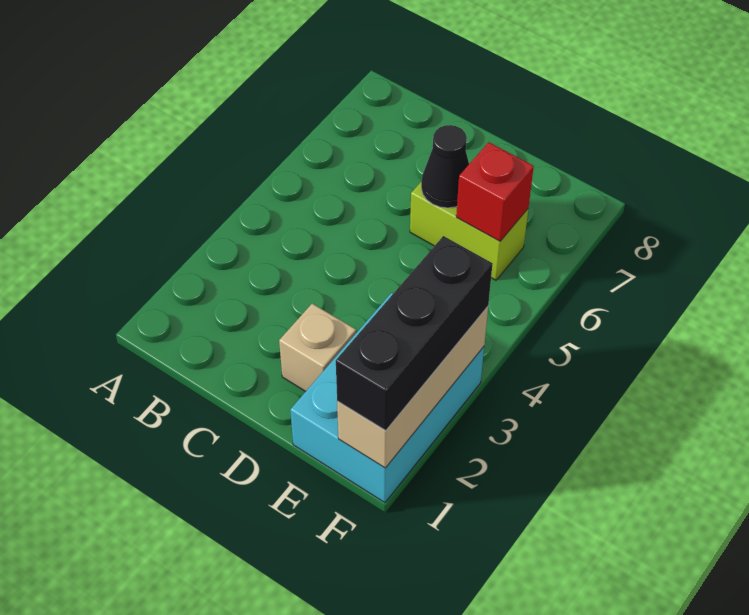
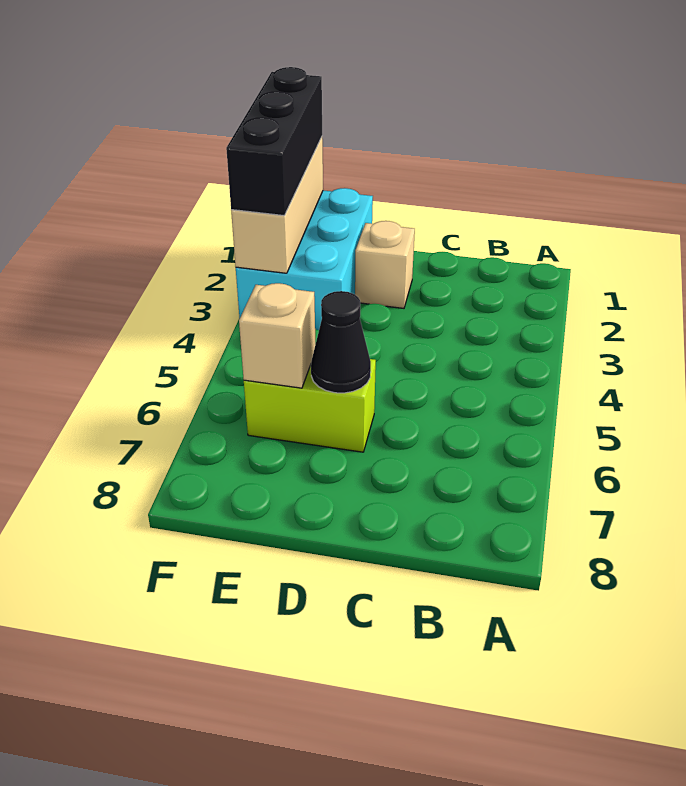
red 1x1 brick [456,142,534,241] -> tan 1x1 brick [239,283,315,388]

